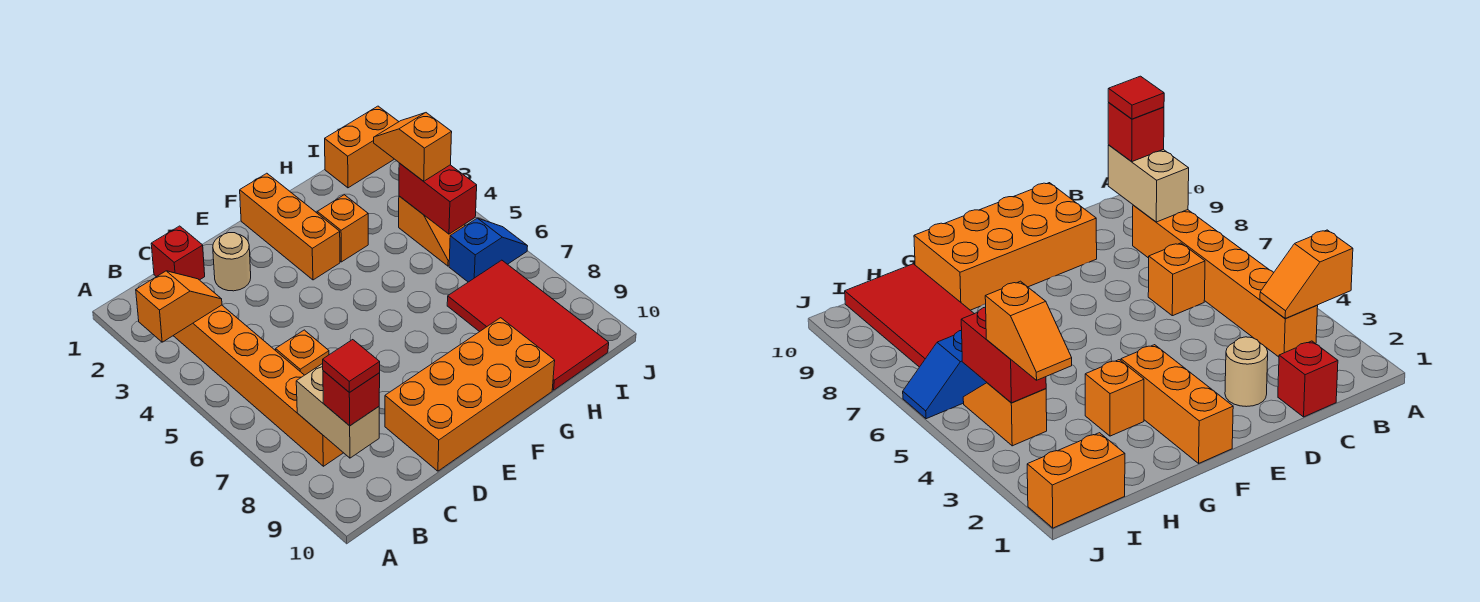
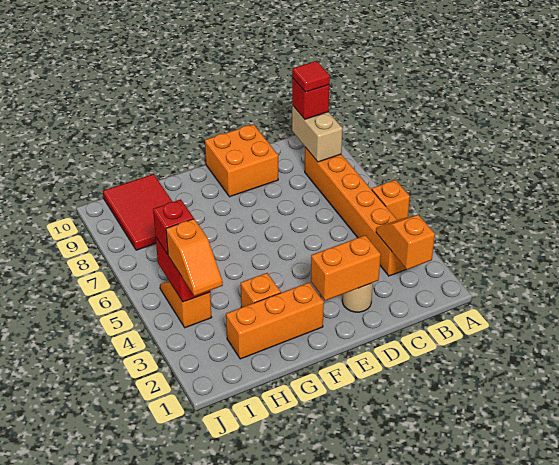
orange 1x2 slope [136,271,222,342] -> orange 1x2 slope turned to [376,215,435,269]
red 1x1 brick [151,226,205,280] -> red 1x1 brick moved to [153,199,194,255]
orange 1x1 brick [276,330,329,375] -> orange 1x1 brick moved to [372,180,410,220]
orange 2x4 brick [385,318,555,471] -> orange 2x2 brick [205,124,278,197]
orange 1x3 brick [240,173,340,280] -> orange 1x3 brick turned to [226,282,324,359]
red 2x4 tile [447,260,609,390] -> red 2x3 tile [103,174,173,250]
orange 1x2 brick [325,106,399,188] -> orange 1x2 brick moved to [311,235,381,301]
blue 1x2 slope [449,218,528,282] -> none

